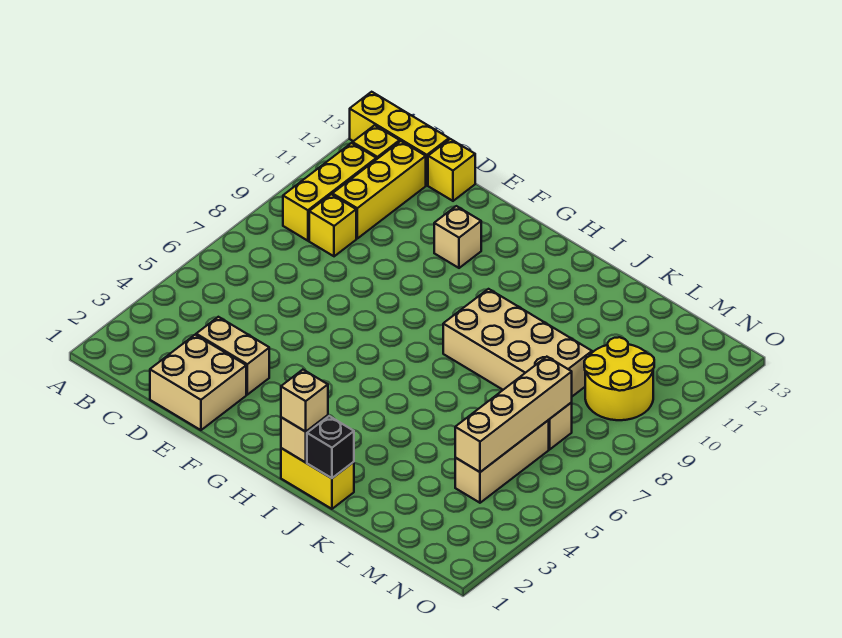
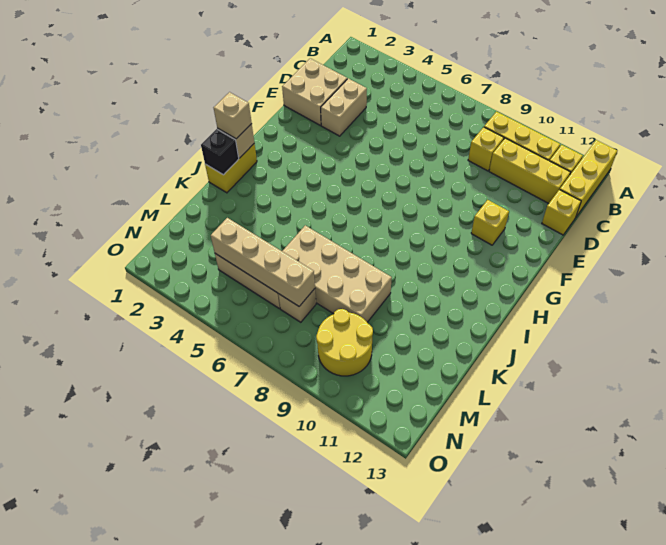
tan 1x1 brick [434,206,481,268] -> yellow 1x1 brick [471,200,509,245]
tan 2x4 brick [443,289,592,396] -> tan 2x4 brick turned to [282,225,392,322]

